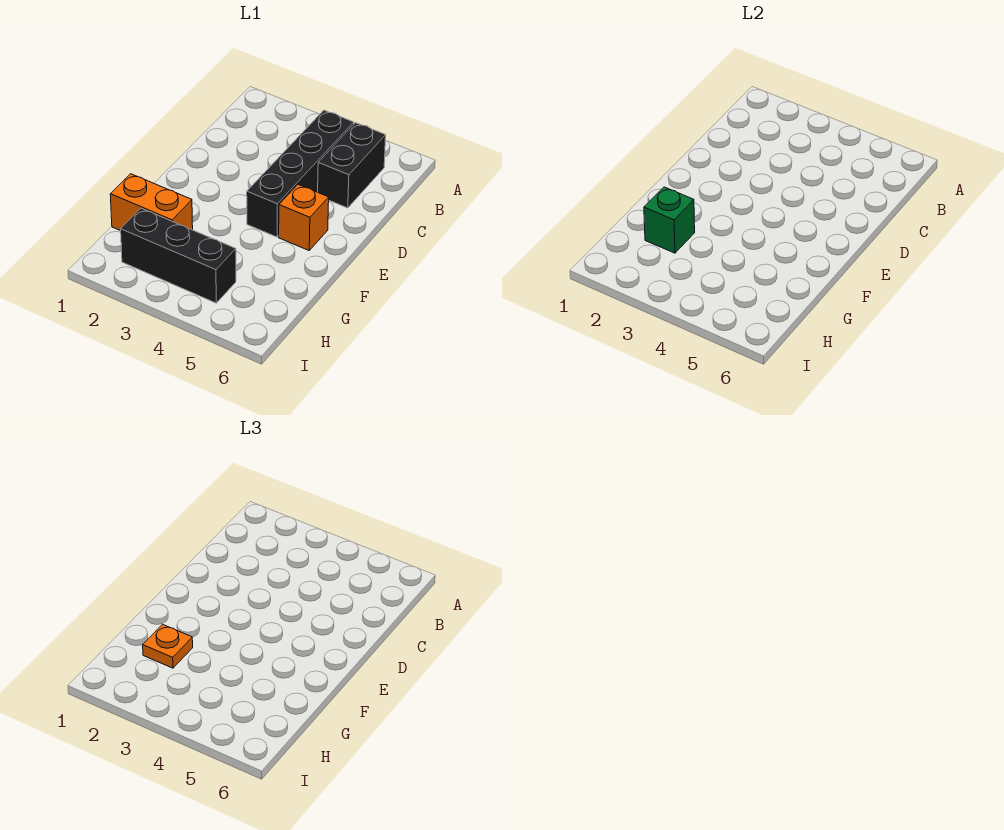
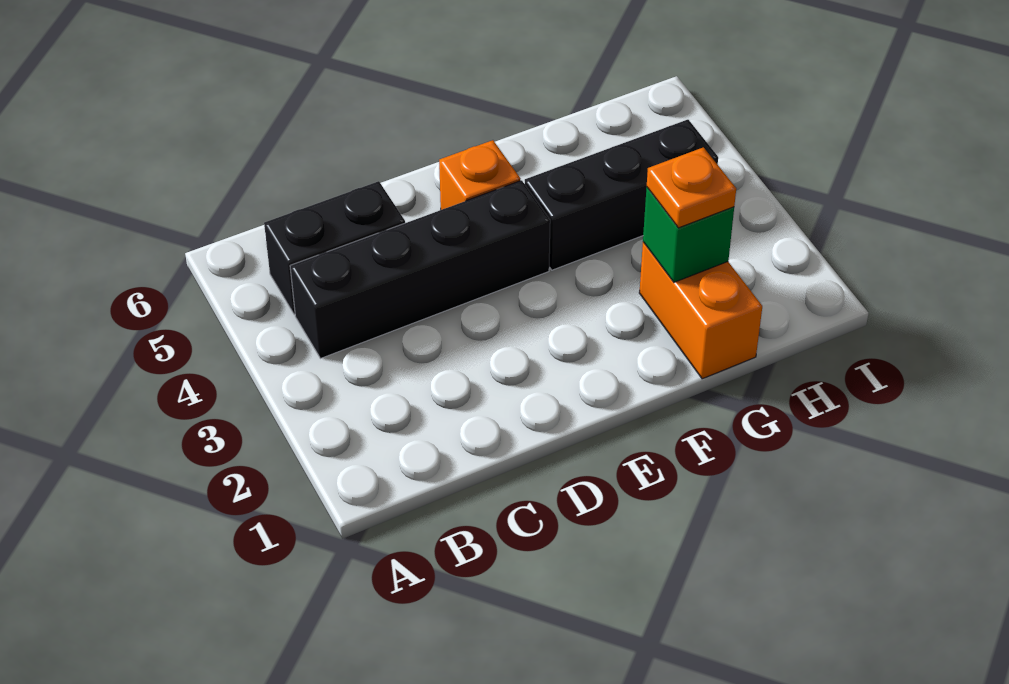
black 1x3 brick [121,208,236,303] -> black 1x3 brick turned to [525,120,718,270]

